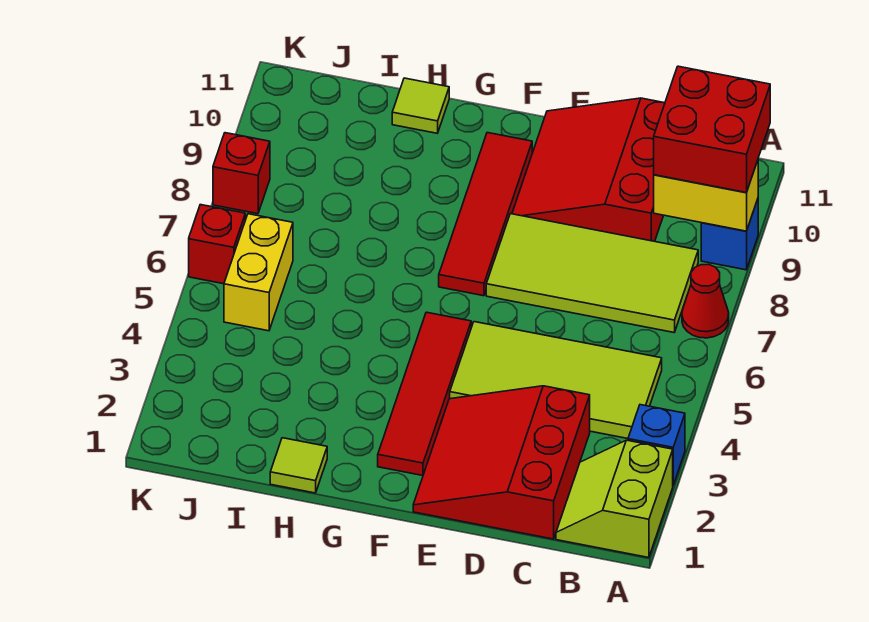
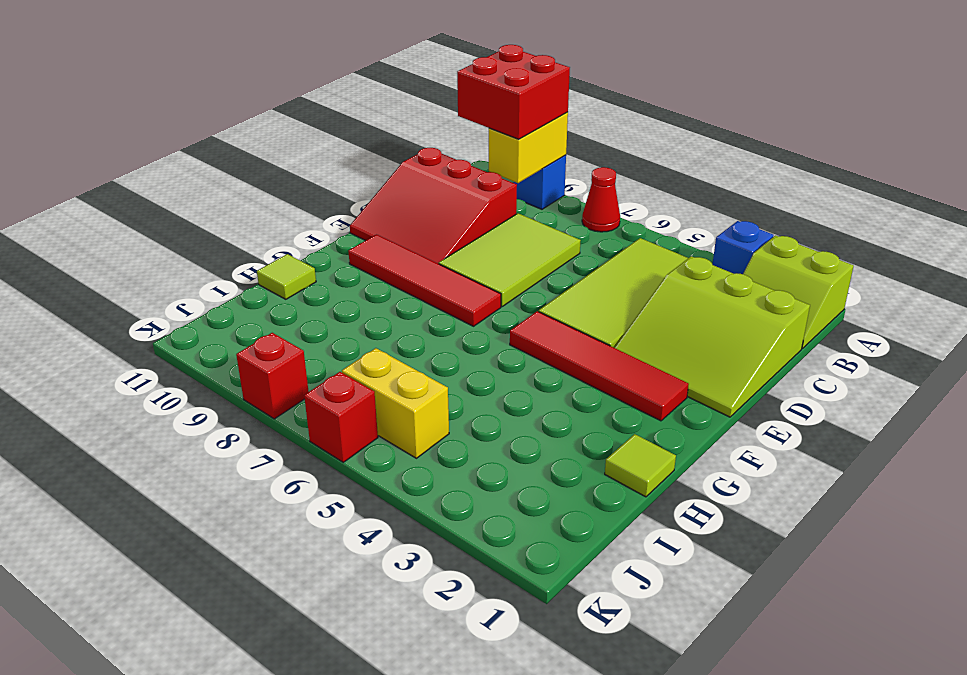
lime 2x4 tile [486,214,698,332] -> lime 2x3 tile [439,213,581,307]
red 3x3 slope [413,386,590,539] -> lime 3x3 slope [615,256,810,417]

